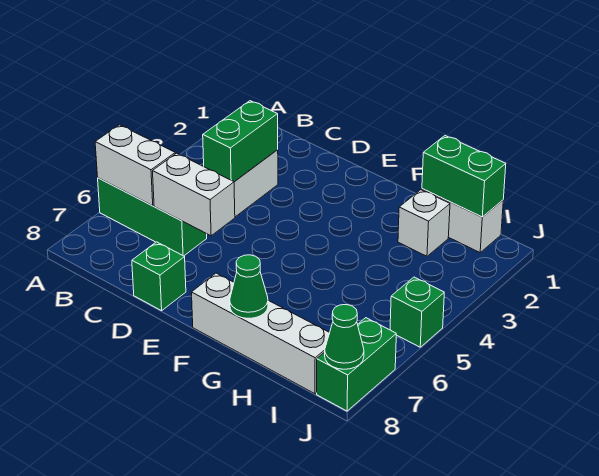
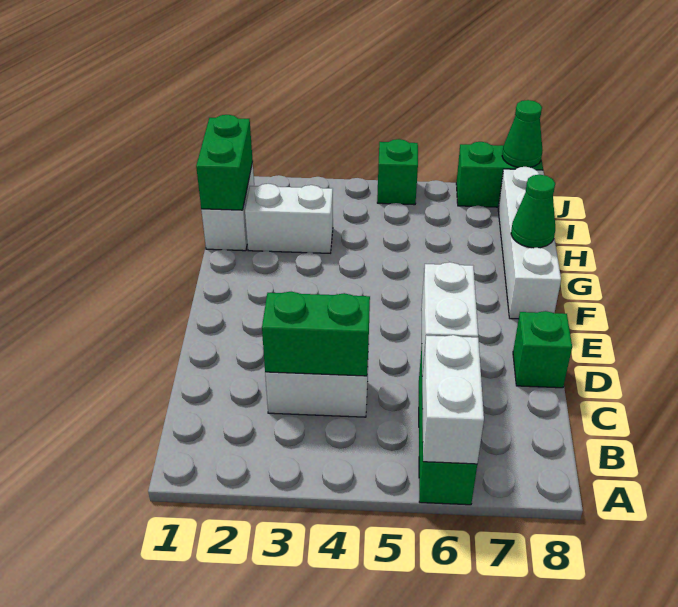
white 1x1 brick [398,190,450,256] -> white 1x2 brick [245,184,333,253]

